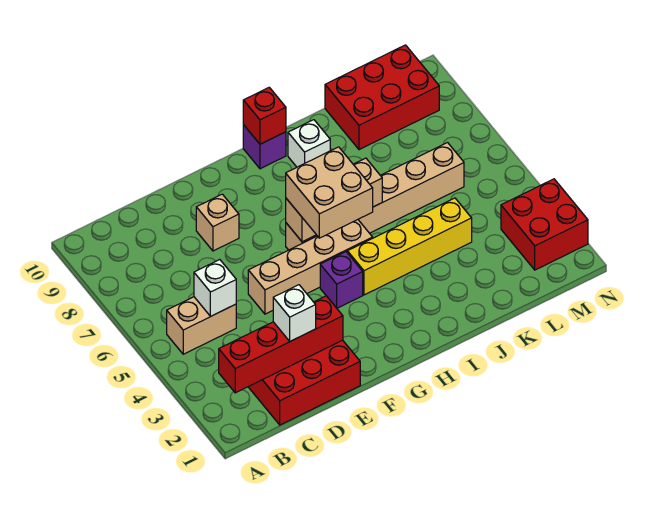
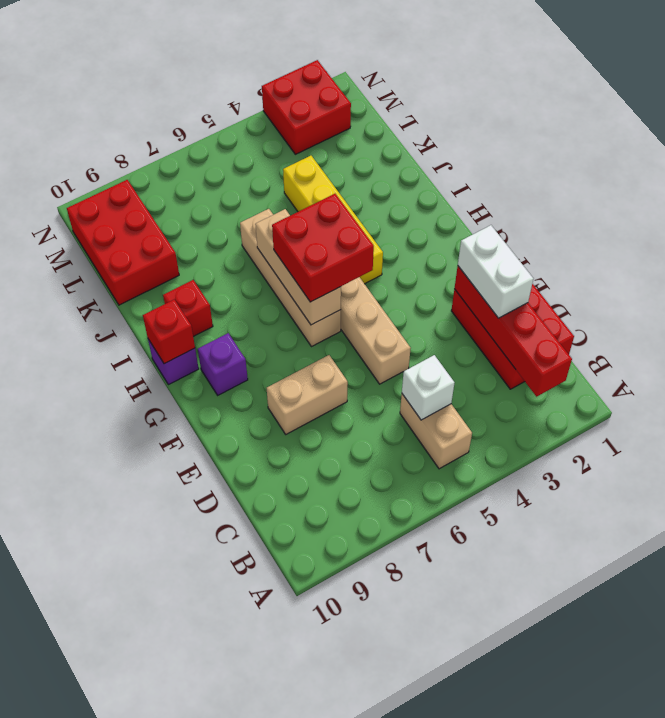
white 1x1 brick [273,285,316,341] -> white 1x2 brick [458,225,533,318]
tan 1x1 brick [196,194,239,251] -> tan 1x2 brick [267,355,348,434]
purple 1x1 brick [320,252,363,308] -> purple 1x1 brick moved to [198,333,248,395]
tan 2x2 brick [286,147,373,238] -> red 2x2 brick [272,194,374,302]
tan 1x6 brick [286,143,464,250] -> tan 1x4 brick [240,209,341,347]
white 1x1 brick [288,120,330,167] -> red 1x1 brick [163,280,213,337]

